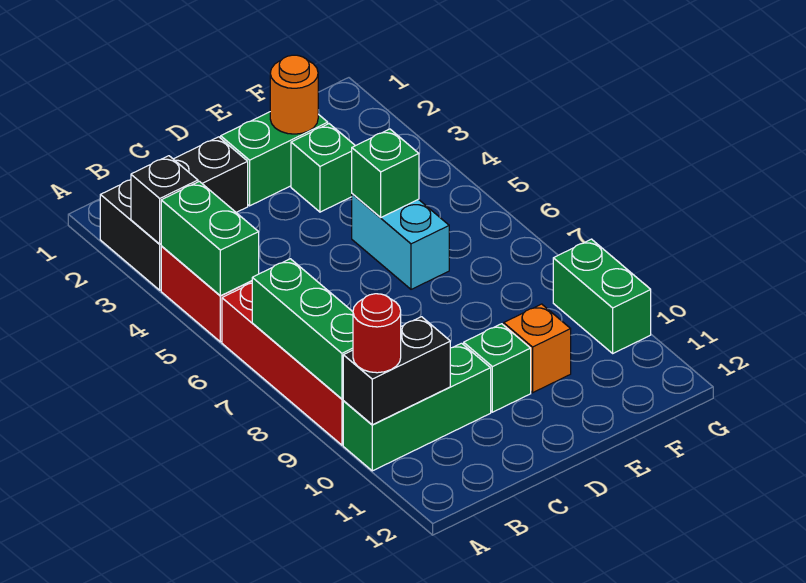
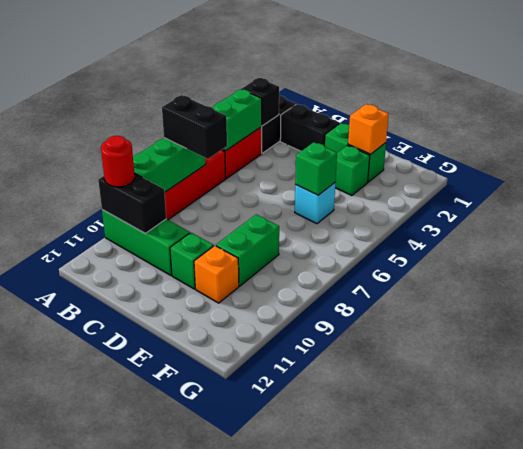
none -> black 1x2 brick [162,95,227,159]
orange 1x1 round brick [270,55,318,134] -> orange 1x1 brick [348,104,389,154]
cyan 1x2 brick [352,194,449,289] -> cyan 1x1 brick [295,183,335,224]
green 1x2 brick [553,239,651,353] -> green 1x2 brick moved to [216,214,279,286]

